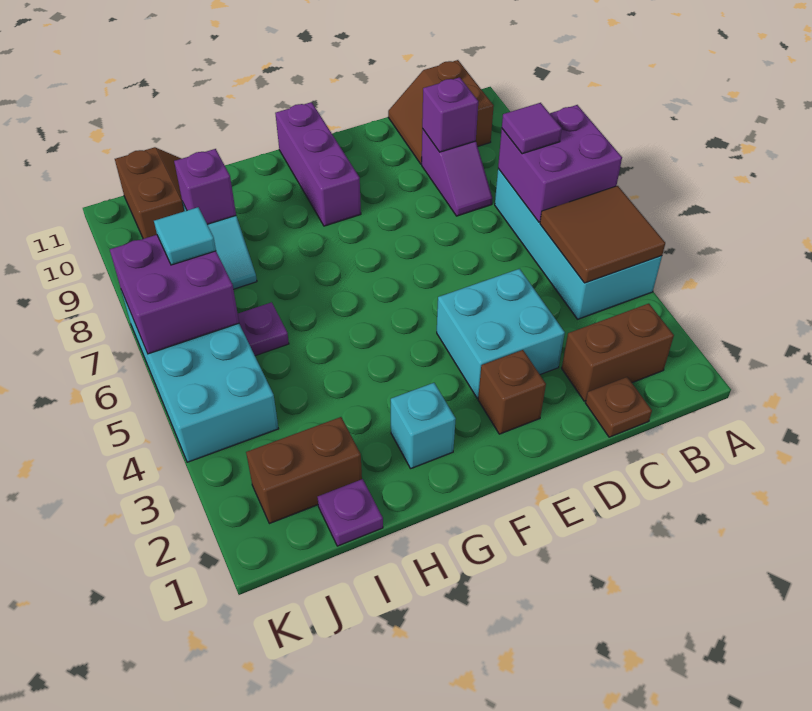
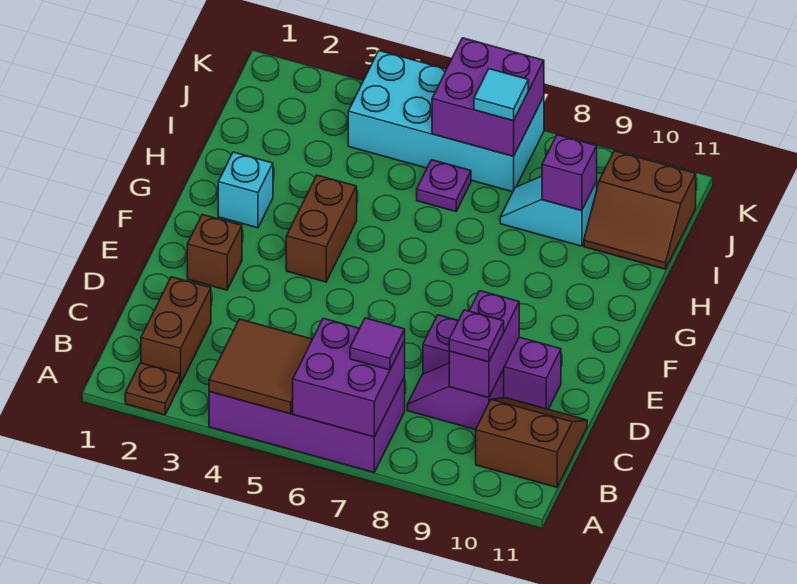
cyan 2x4 brick [495,169,662,319] -> purple 2x4 brick [209,377,405,472]
brown 1x1 plate [585,377,652,437] -> brown 1x1 plate moved to [125,363,180,415]
purple 1x1 brick [422,77,478,152] -> purple 1x2 brick [449,291,519,398]
cyan 2x2 brick [437,269,565,398] -> none
purple 1x3 brick [275,102,361,226] -> purple 1x3 brick moved to [423,315,561,409]
purple 1x1 plate [317,479,383,546] -> purple 1x1 plate moved to [449,310,504,362]
brown 1x2 brick [246,417,362,524] -> brown 1x2 brick moved to [286,175,357,282]

